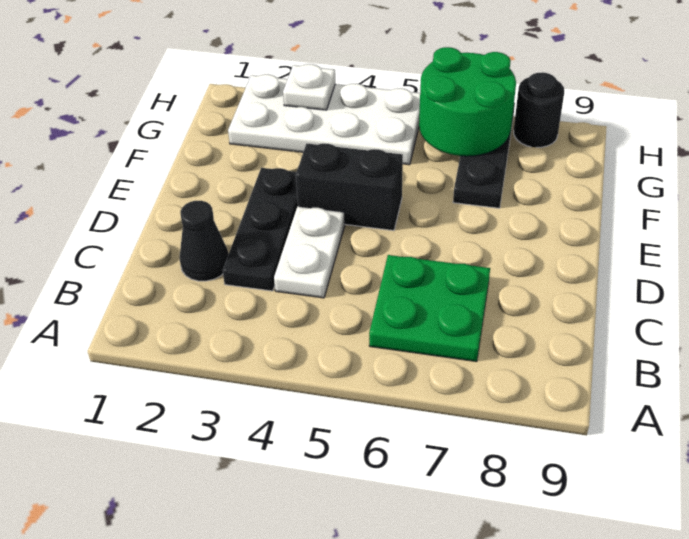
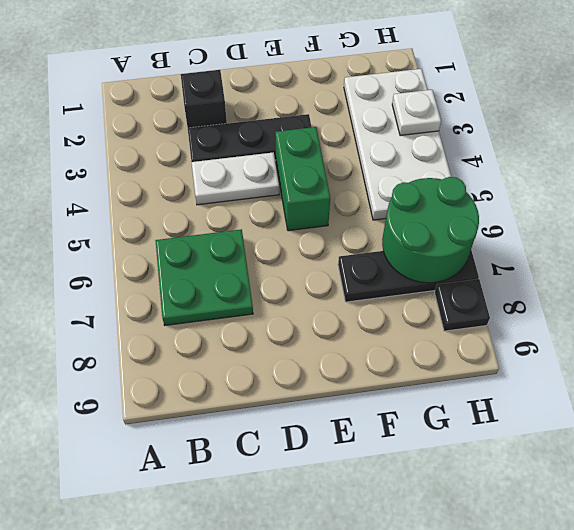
black 1x1 cone [179,201,229,281] -> black 1x1 brick [181,70,227,128]
black 1x2 brick [296,144,403,231] -> green 1x2 brick [275,127,330,231]
black 1x1 round brick [514,72,564,147] -> black 1x1 plate [434,279,490,331]

